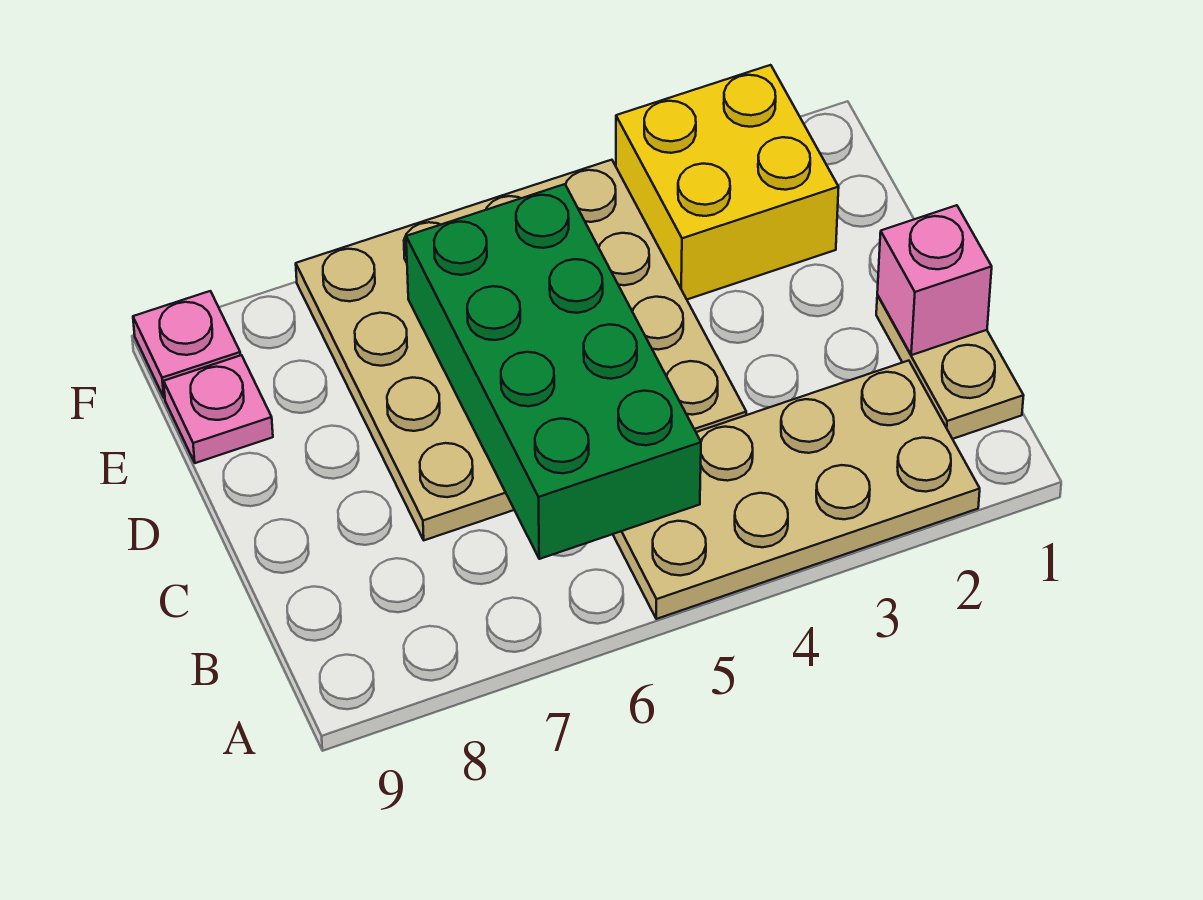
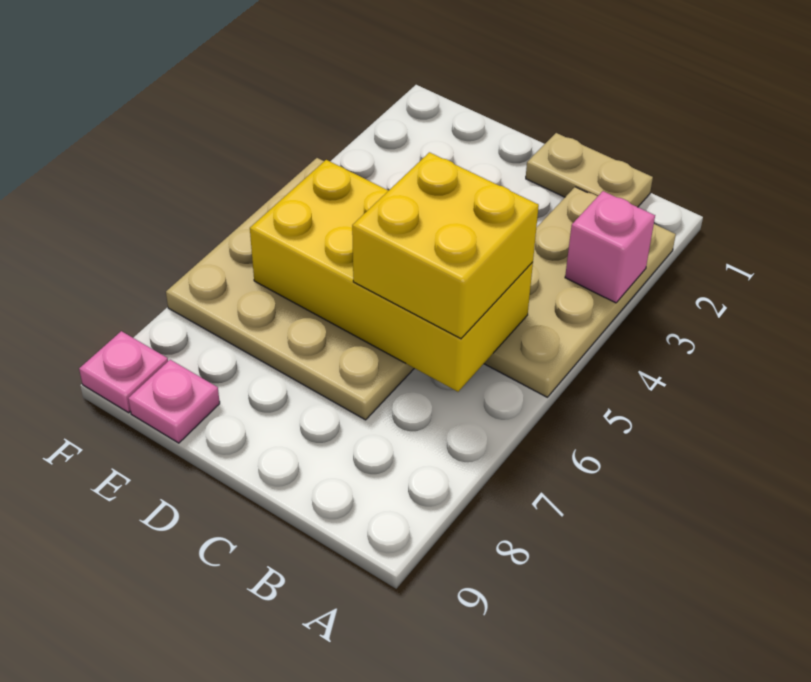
green 2x4 brick [406,184,701,559] -> yellow 2x4 brick [250,160,533,392]
pink 1x1 brick [877,205,992,355] -> pink 1x1 brick moved to [565,191,655,303]
yellow 2x2 brick [616,65,839,299] -> yellow 2x2 brick moved to [352,152,539,339]

